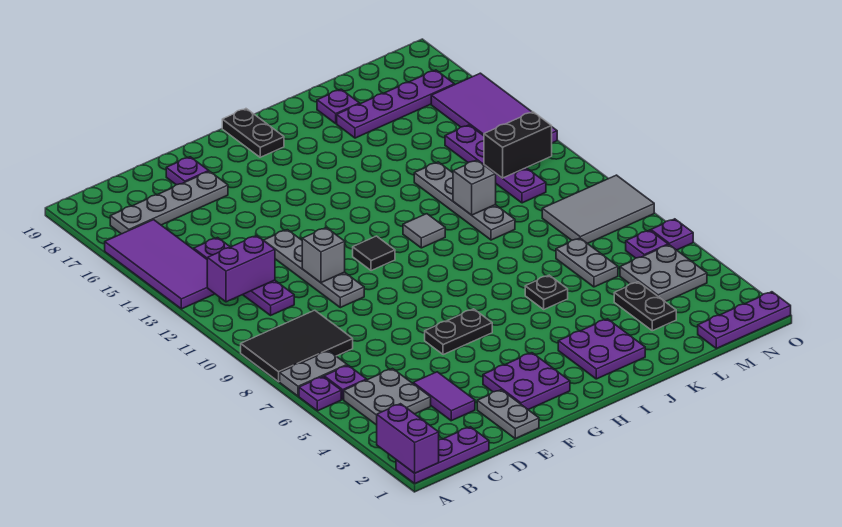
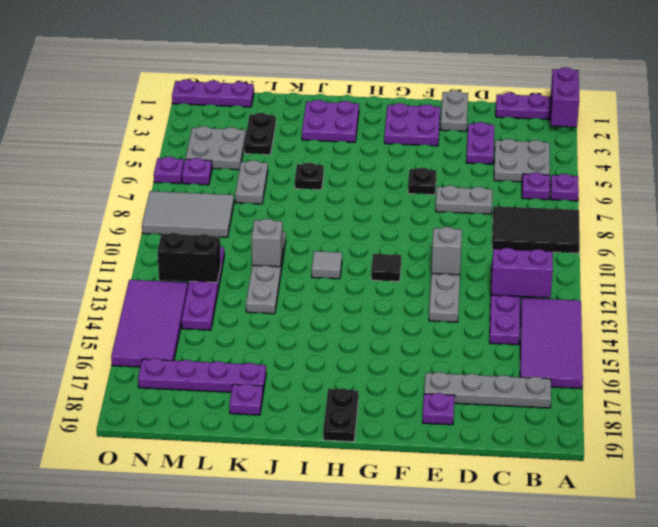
grey 1x2 plate [280,351,347,396] -> grey 1x2 plate moved to [436,185,493,214]
purple 1x2 tile [413,372,475,421] -> purple 1x2 plate [466,122,494,164]
black 1x2 plate [425,309,492,355] -> black 1x1 plate [408,168,436,195]

